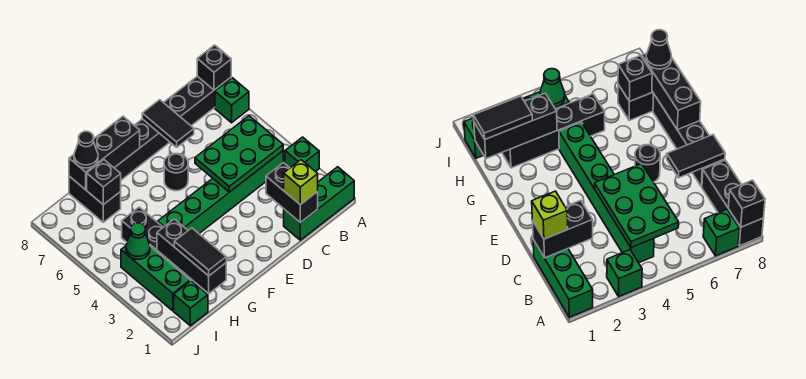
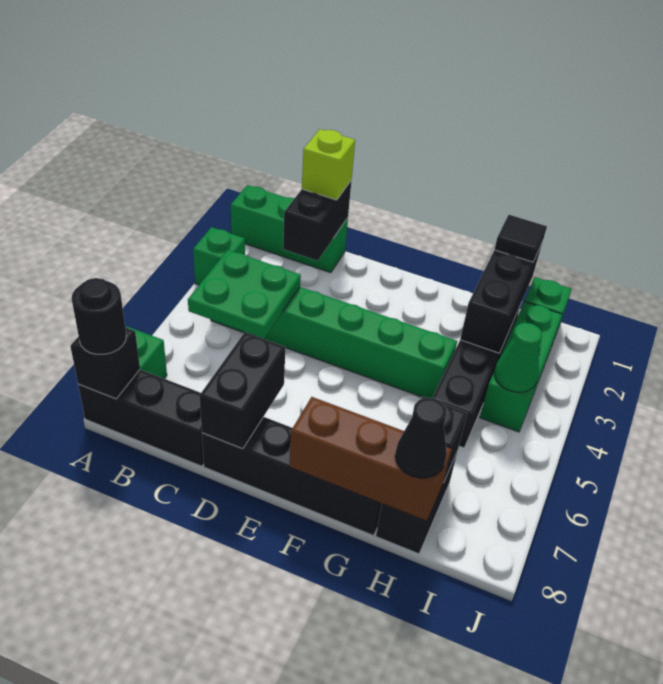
green 2x3 plate [195,116,283,192] -> green 2x2 plate [188,250,301,338]
black 1x2 tile [142,100,194,147] -> black 1x2 brick [200,332,285,449]
black 1x1 round brick [164,154,188,191] -> black 1x1 round brick moved to [72,278,126,354]
black 1x3 brick [69,116,140,190] -> brown 1x3 brick [289,397,452,521]
black 1x2 tile [174,228,226,276] -> black 1x1 tile [494,215,547,262]

